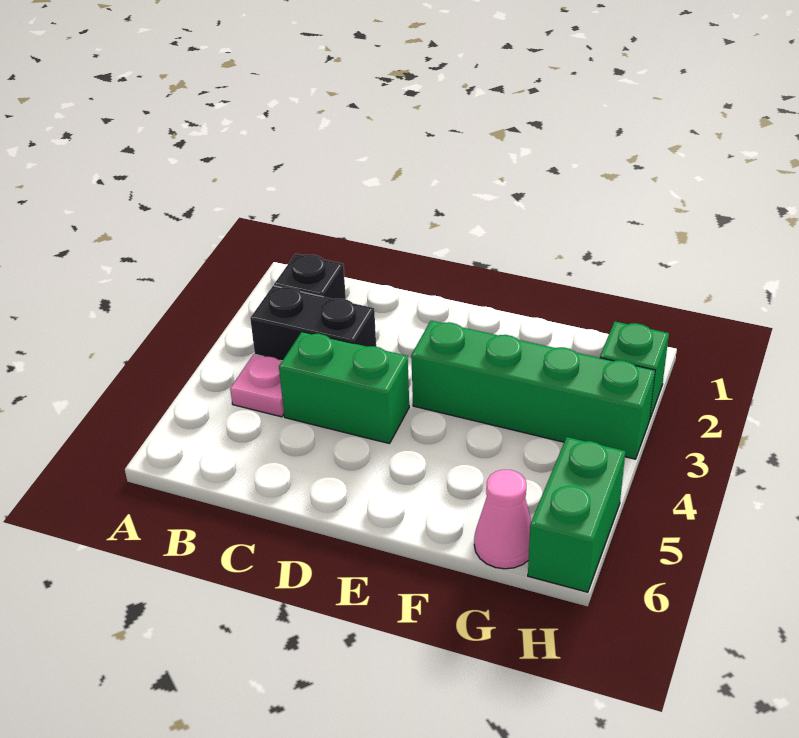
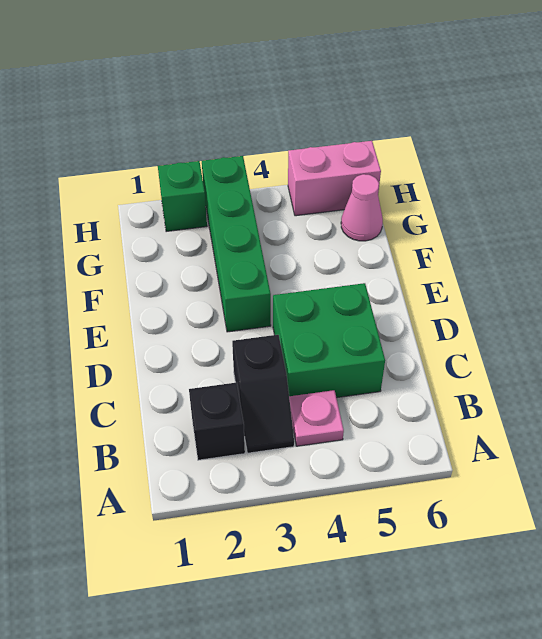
black 1x2 brick [250,286,376,361] -> black 1x2 slope [232,335,294,453]
green 1x2 brick [279,332,409,444] -> green 2x2 brick [273,283,385,398]
green 1x2 brick [528,437,625,592] -> pink 1x2 brick [288,141,381,216]

